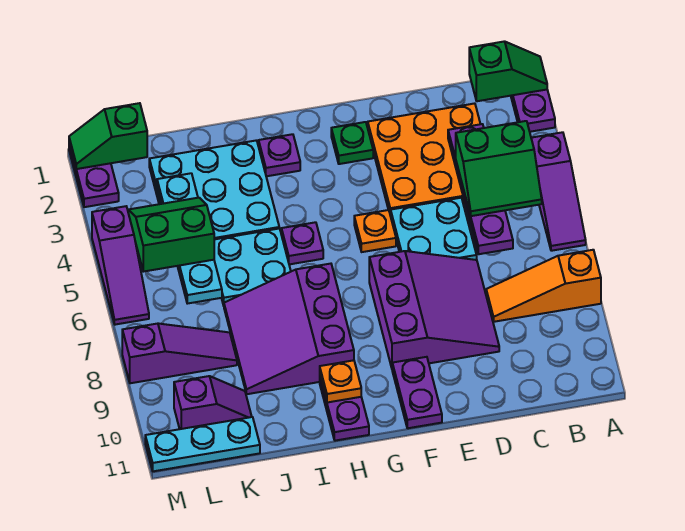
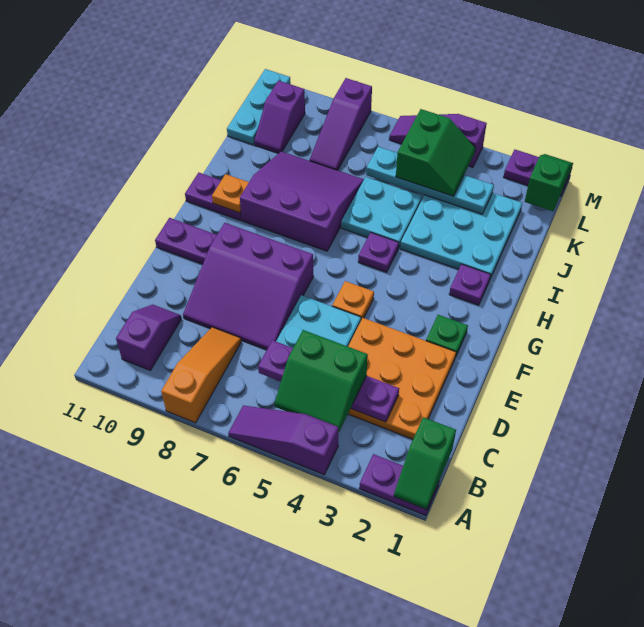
green 2x2 slope [456,121,542,216] -> green 2x2 slope turned to [275,330,368,432]
none -> purple 1x2 slope [116,304,181,370]

